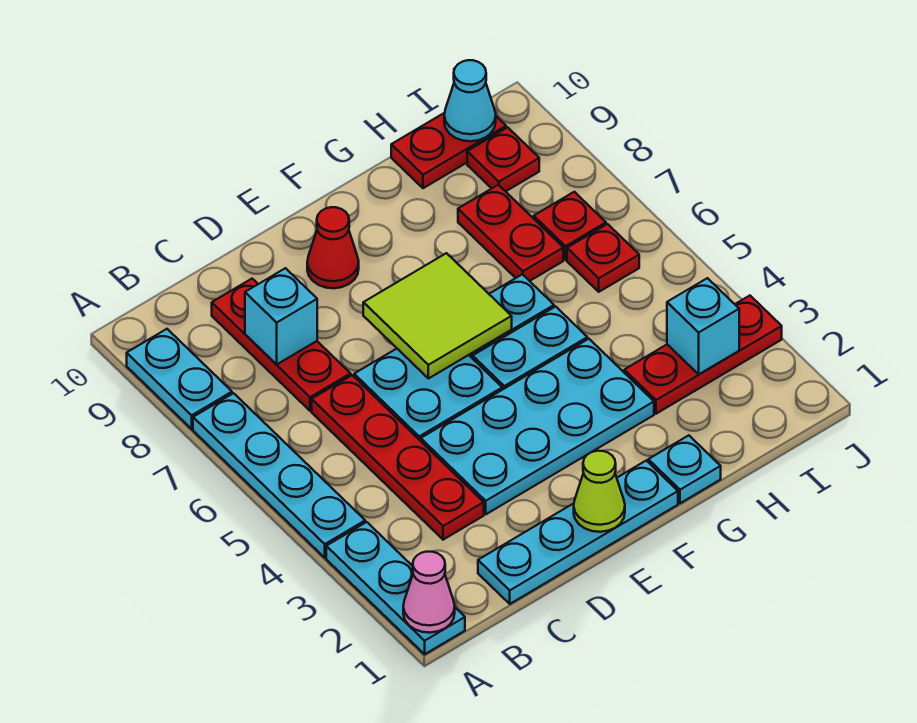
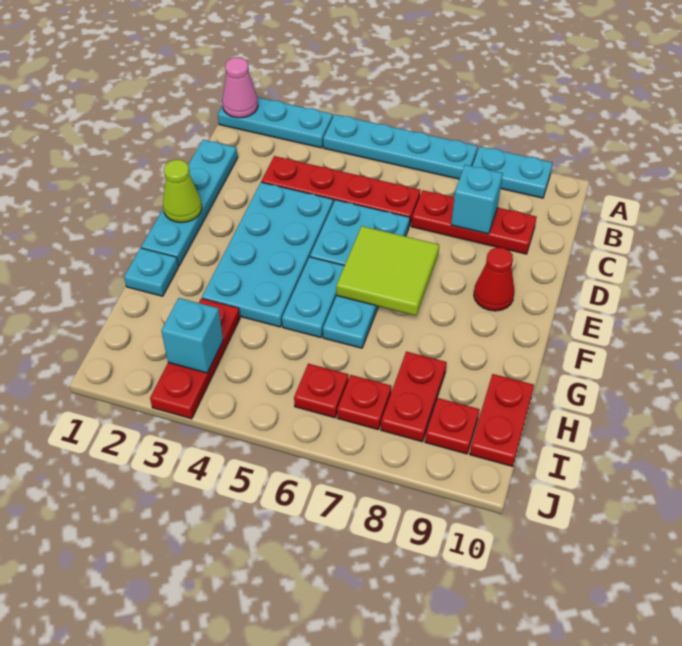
red 1x2 plate [458,185,563,281] -> red 1x2 plate turned to [381,352,447,442]
cyan 1x1 cone [444,60,496,141] -> none

